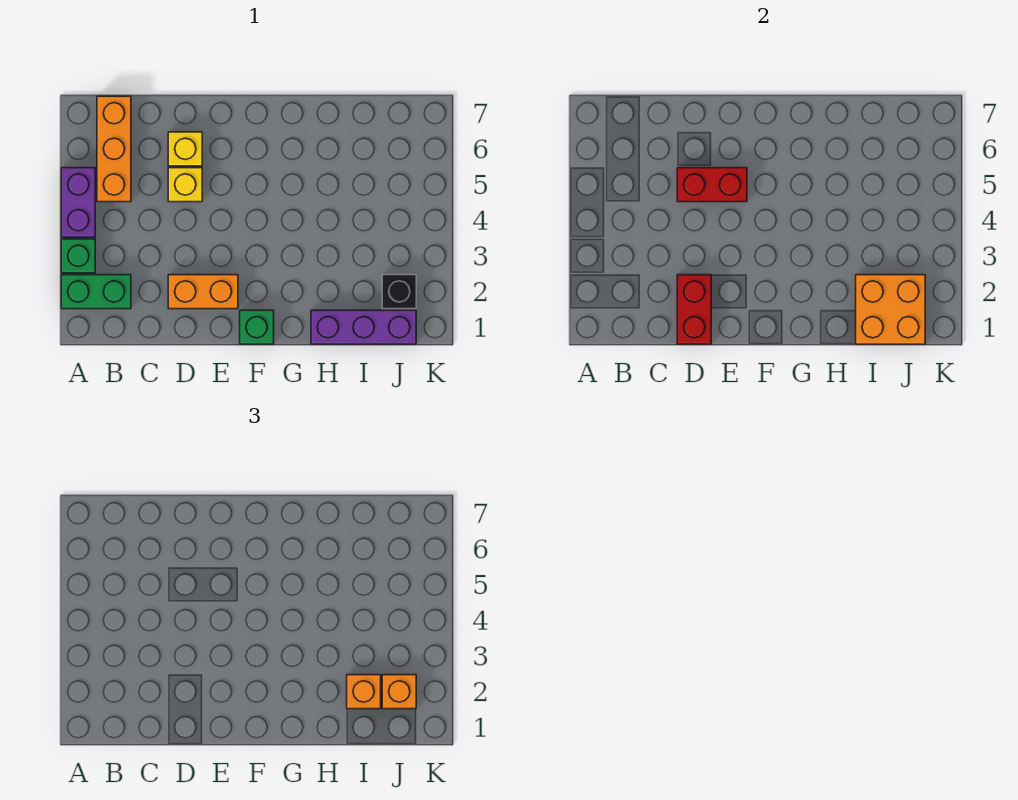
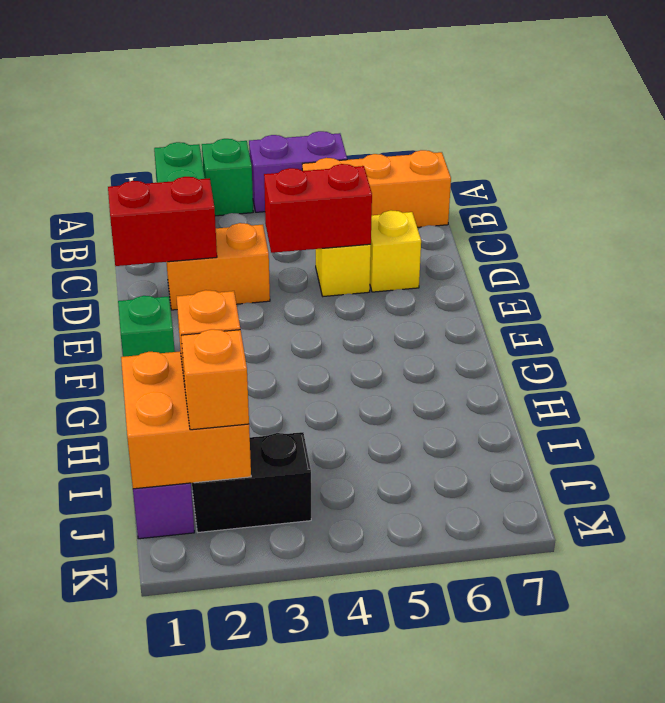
orange 1x2 brick [168,275,238,309] -> orange 1x2 brick turned to [166,223,270,310]
red 1x2 brick [677,168,747,202] -> red 1x2 brick turned to [264,164,372,253]
black 1x1 brick [382,275,416,309] -> black 1x2 brick [192,432,311,532]

